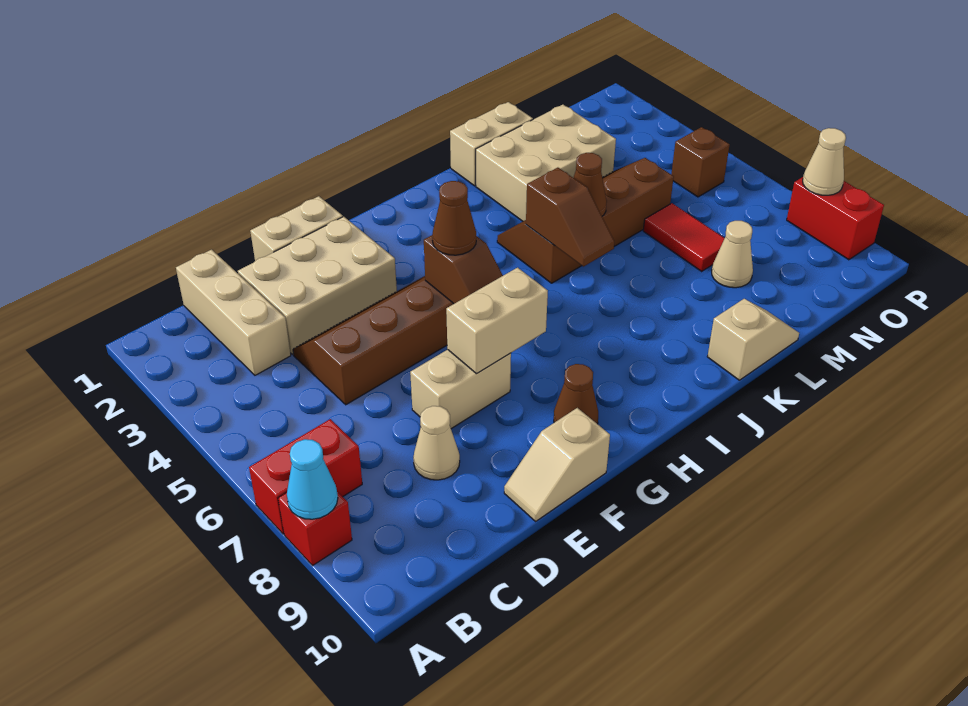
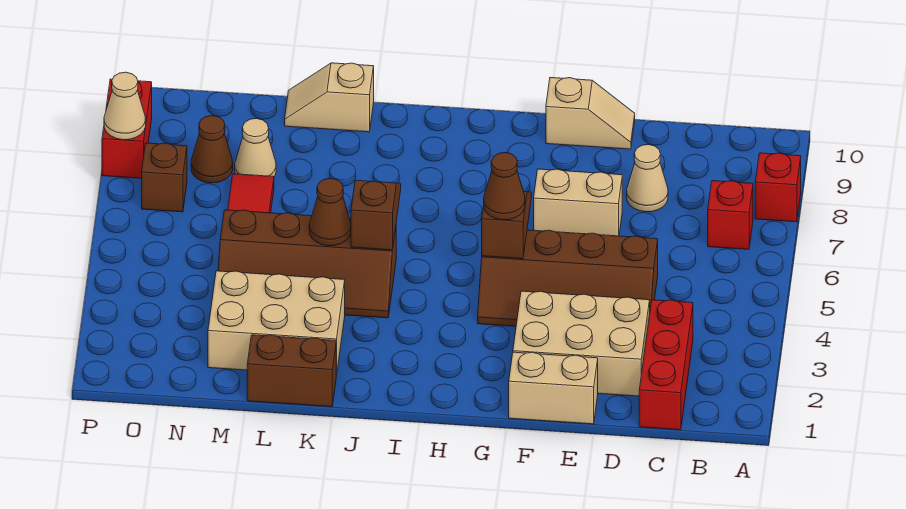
red 1x2 brick [249,419,362,534] -> red 1x1 brick [708,181,753,249]
cyan 1x1 cone [287,439,338,519] -> none
tan 1x3 brick [176,250,291,375] -> red 1x3 brick [639,300,693,430]
tan 1x2 brick [446,268,548,374] -> none
brown 1x1 cone [554,364,598,424] -> brown 1x1 cone moved to [191,116,233,183]
tan 1x2 brick [450,102,533,186] -> brown 1x2 brick [247,335,336,407]
brown 1x1 brick [671,127,730,197] -> brown 1x1 brick moved to [142,143,187,212]

